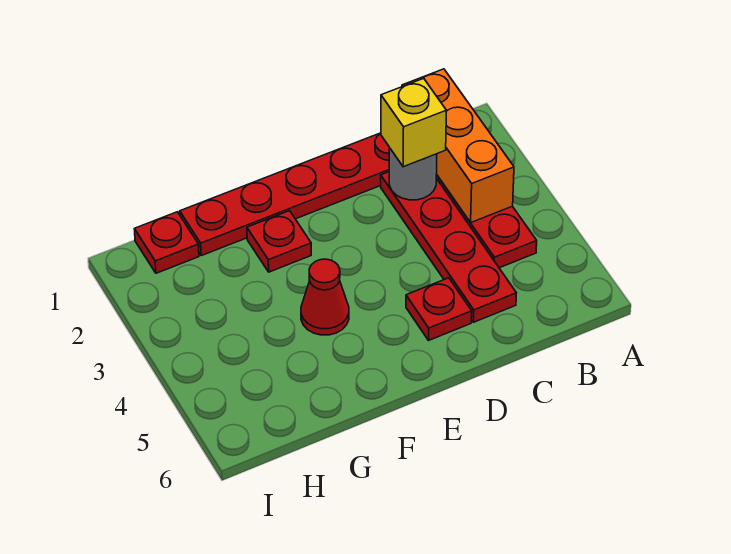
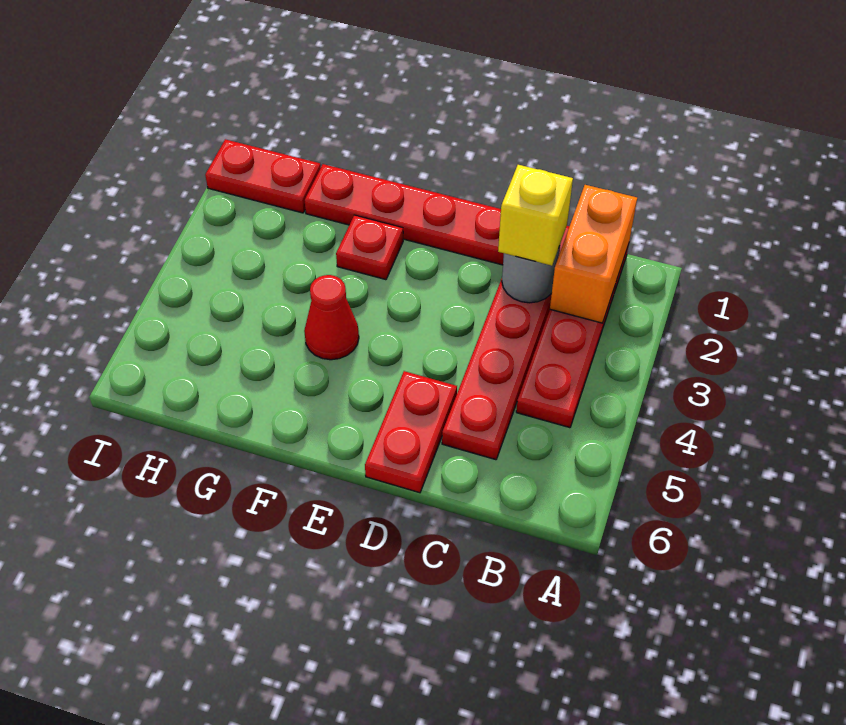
orange 1x3 brick [402,69,514,222] -> orange 1x2 brick [550,185,637,323]
red 1x1 plate [406,278,472,340] -> red 1x2 plate [365,371,457,493]
red 1x1 plate [134,212,199,273] -> red 1x2 plate [205,139,321,213]

